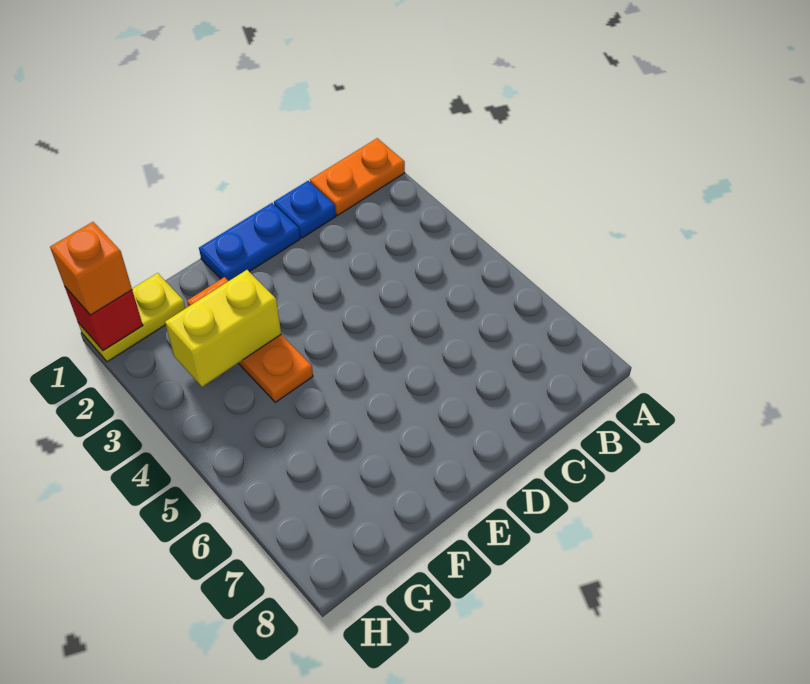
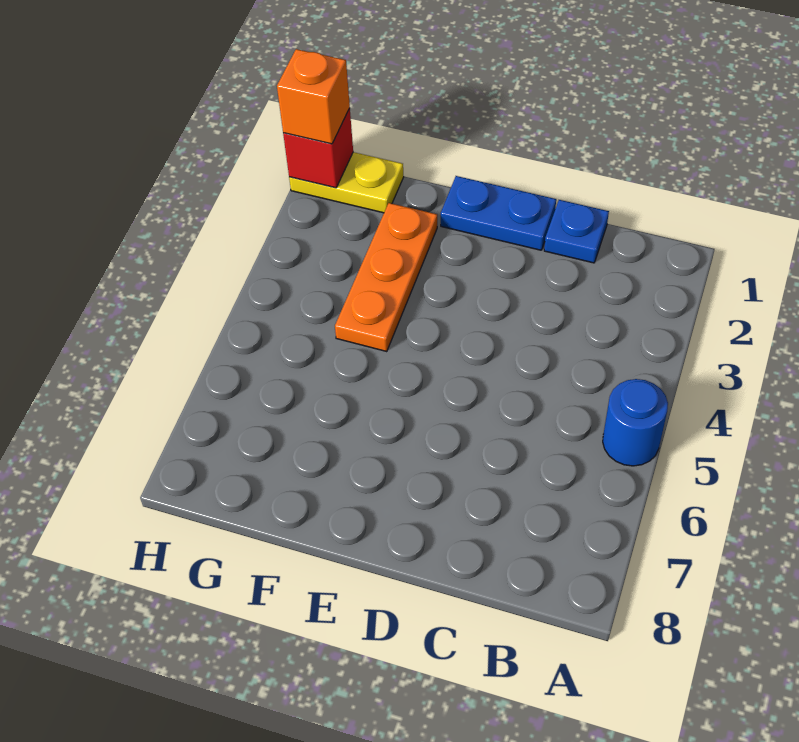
orange 1x2 plate [310,138,405,215] -> none
none -> blue 1x1 round brick [603,379,668,466]
yellow 1x2 brick [165,270,281,387] -> none

